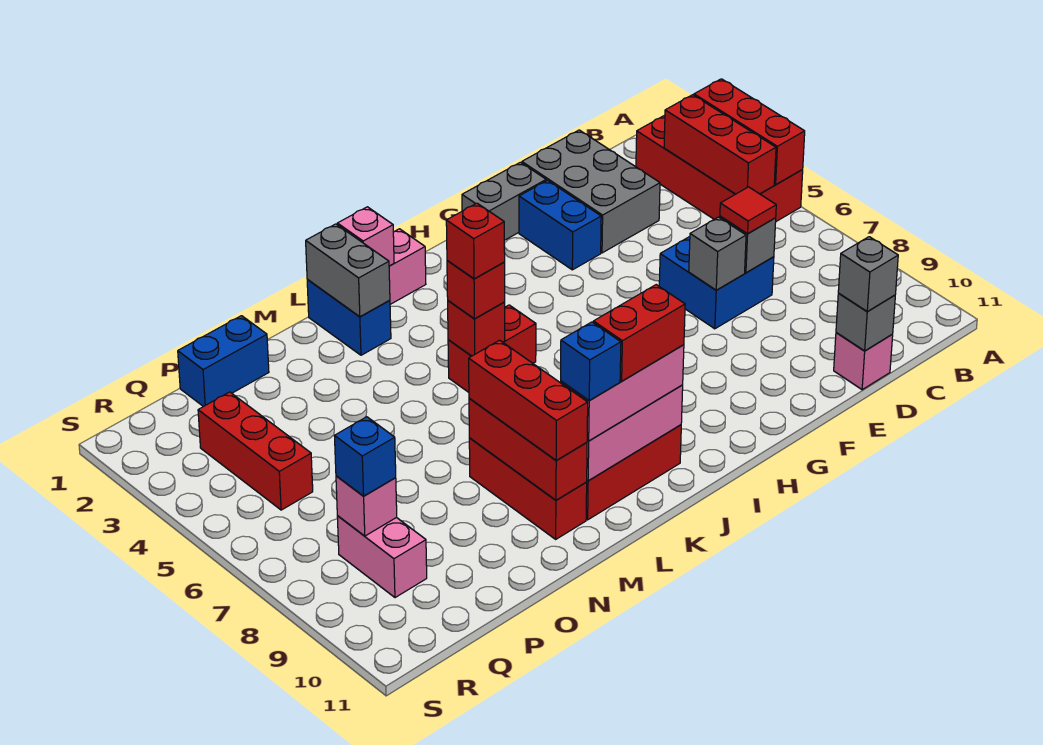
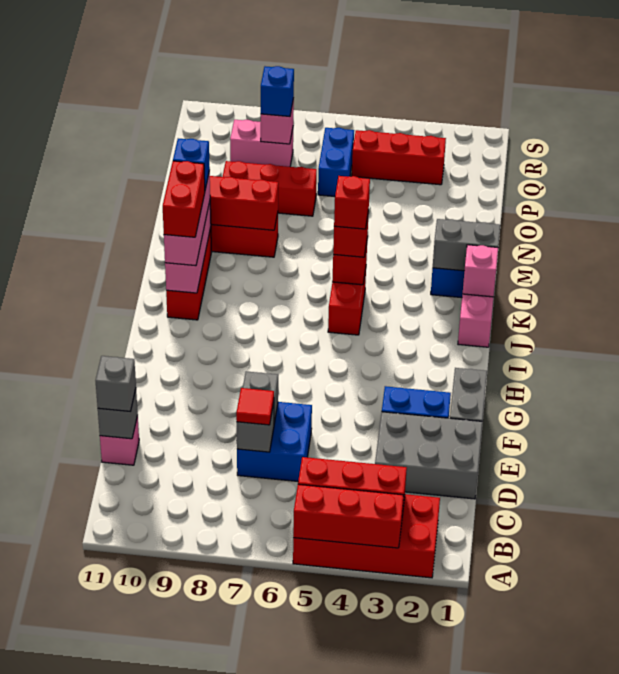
red 1x3 brick [469,340,588,460] -> red 1x3 brick moved to [223,161,317,216]
blue 1x2 brick [178,316,269,407] -> blue 1x2 brick moved to [318,128,354,196]

